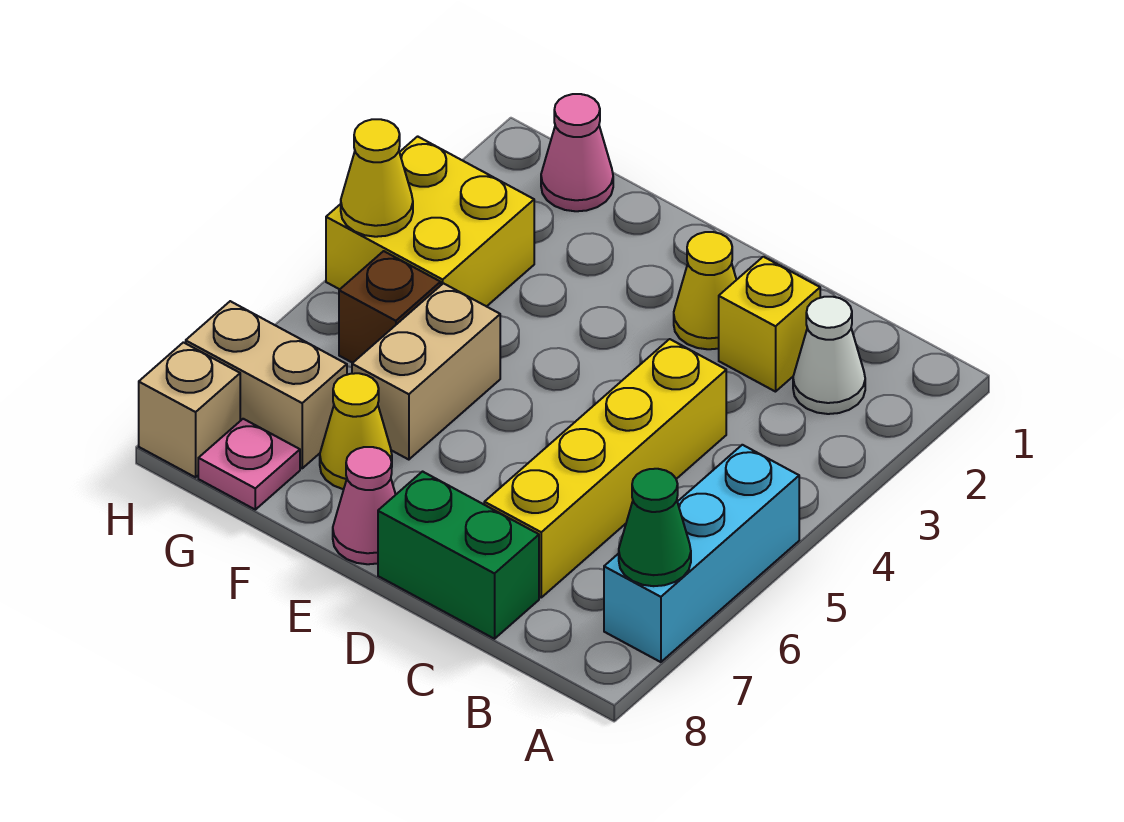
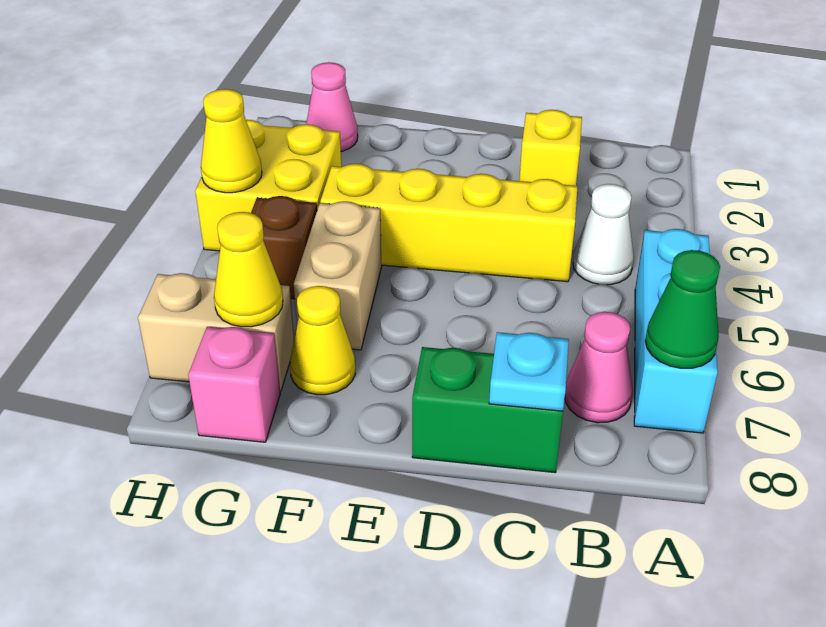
white 1x1 cone [793,297,865,414] -> white 1x1 cone moved to [573,184,634,285]
yellow 1x4 brick [484,339,726,597] -> yellow 1x4 brick turned to [320,164,577,282]
none -> cyan 1x1 plate [489,332,569,411]
yellow 1x1 cone [674,232,736,349] -> yellow 1x1 cone moved to [214,212,283,327]
pink 1x1 cone [333,447,396,564] -> pink 1x1 cone moved to [565,312,633,423]
pink 1x1 plate [198,419,300,510] -> pink 1x1 brick [188,327,280,442]
tan 1x1 brick [139,342,240,477] -> none

